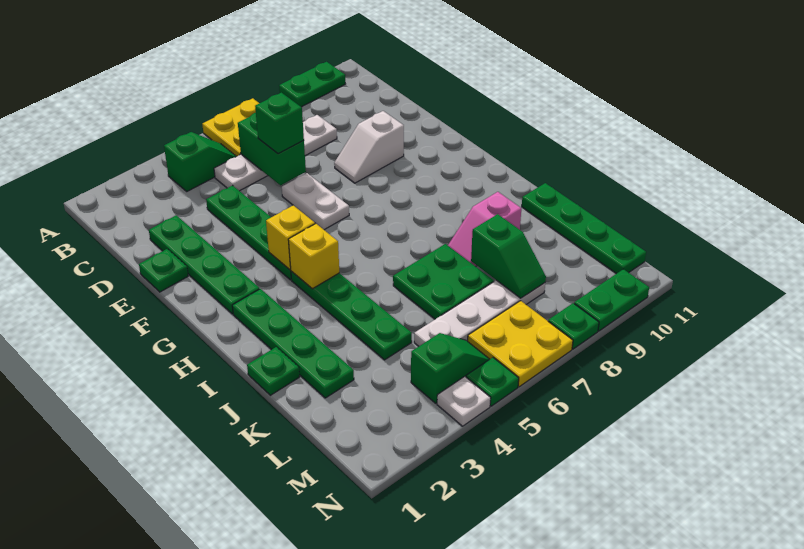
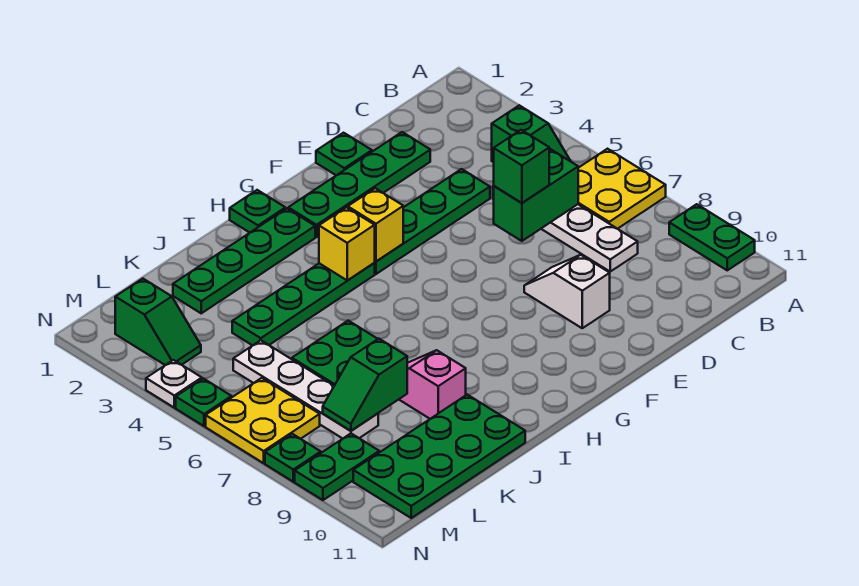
white 1x2 plate [282,173,349,230] -> none
green 1x1 plate [247,347,300,395] -> green 1x1 plate moved to [230,190,285,233]
green 1x4 plate [522,183,646,274] -> green 2x4 plate [353,395,525,518]
green 1x2 slope [411,333,489,403] -> green 1x2 slope moved to [115,279,201,365]
green 1x2 plate [574,269,649,331] -> green 1x2 plate turned to [295,434,379,500]

